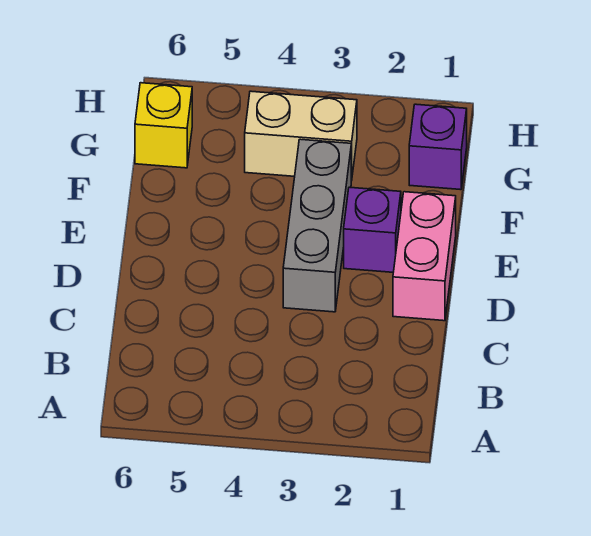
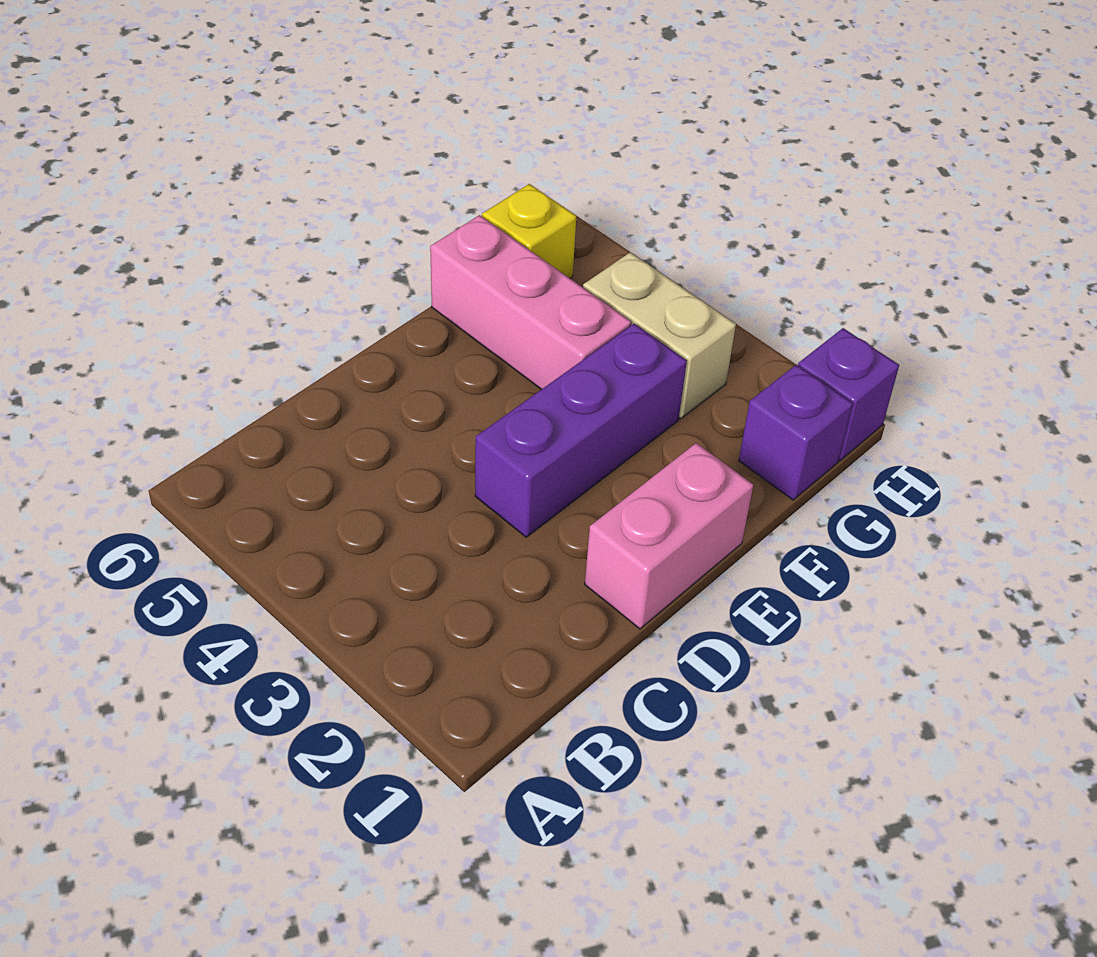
grey 1x3 brick [283,139,351,312] -> purple 1x3 brick [475,324,687,537]
purple 1x1 brick [344,187,401,272] -> purple 1x1 brick moved to [798,328,899,460]
none -> pink 1x3 brick [430,215,631,389]

